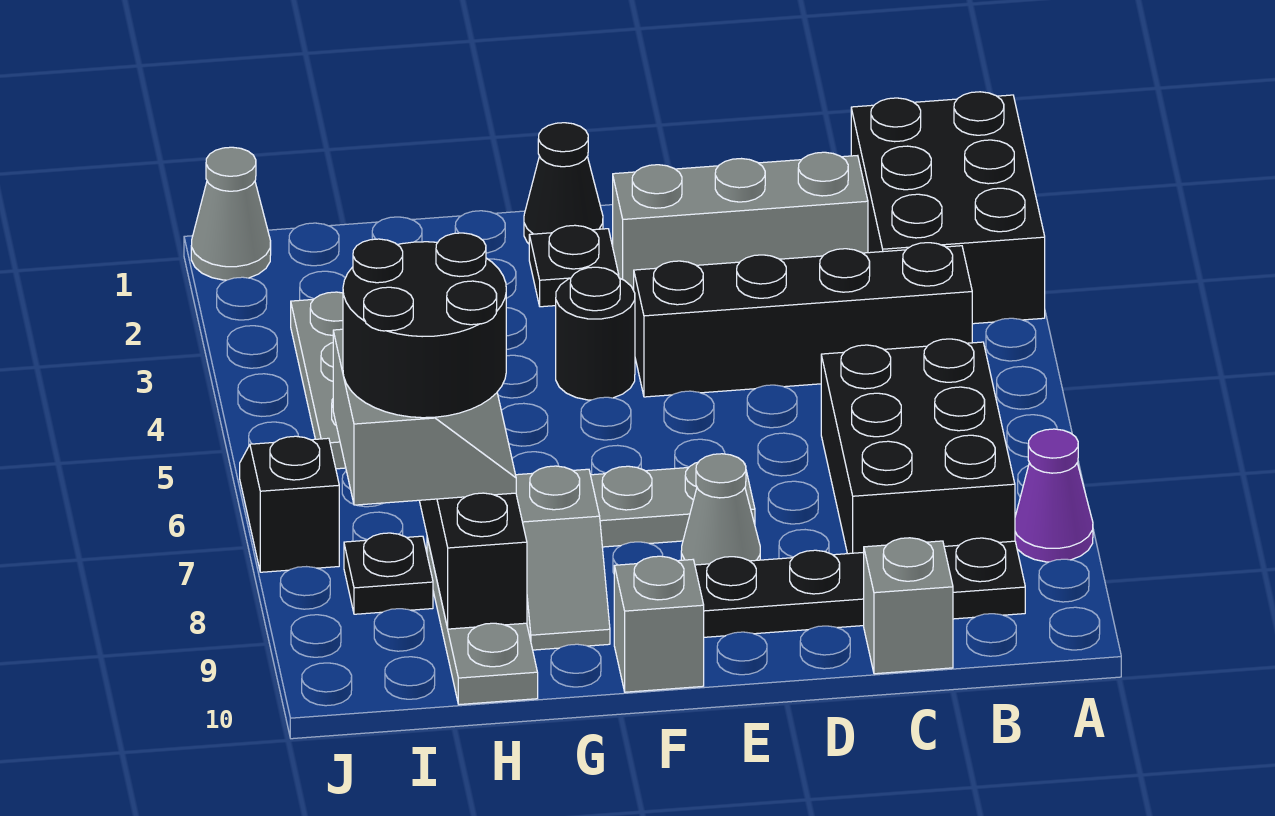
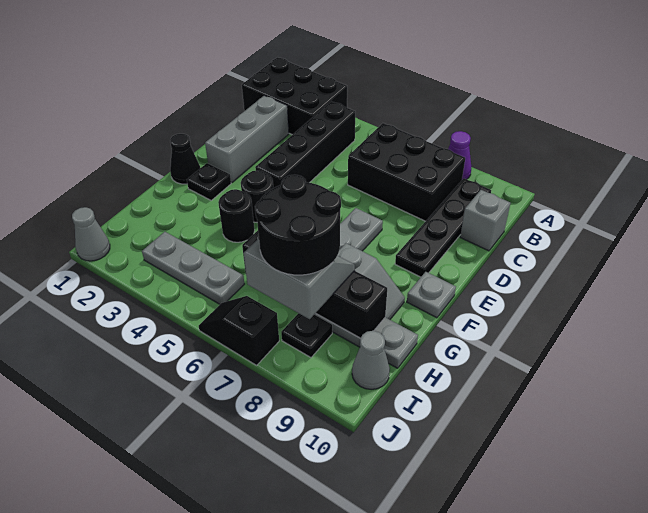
grey 1x1 cone [681,454,760,565] -> grey 1x1 cone moved to [352,331,390,389]
grey 1x1 brick [614,556,704,692] -> grey 1x1 plate [407,272,456,318]
none -> black 1x1 round brick [218,189,255,242]

